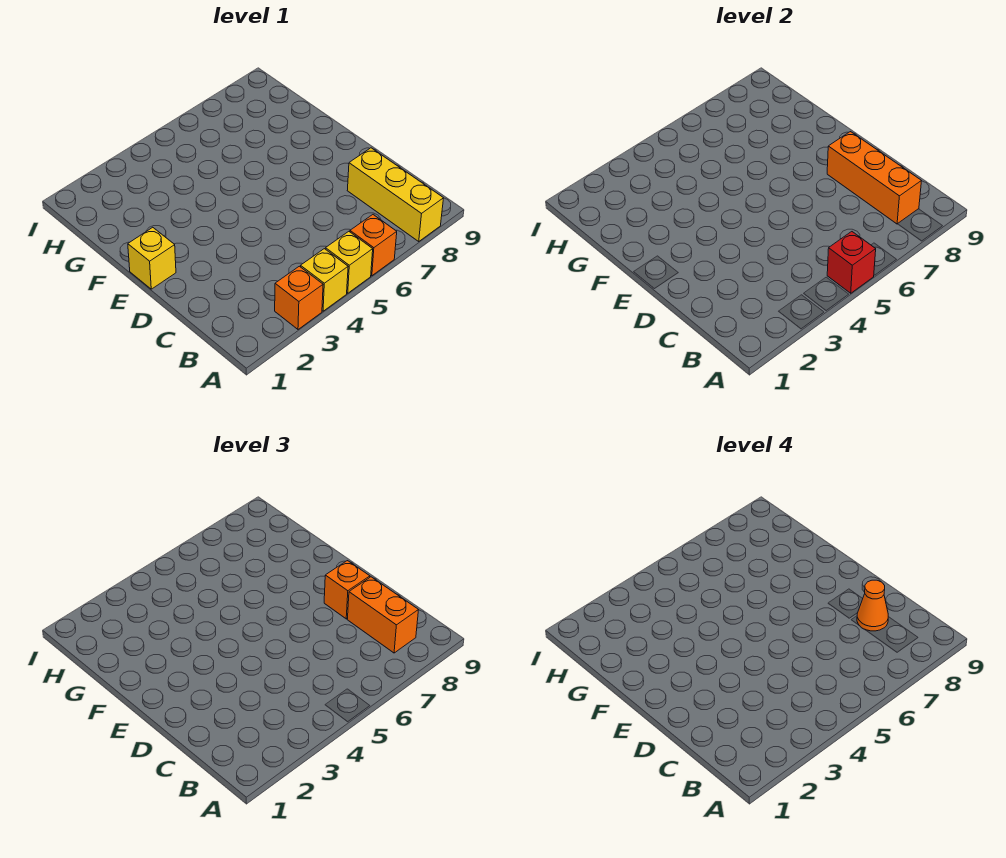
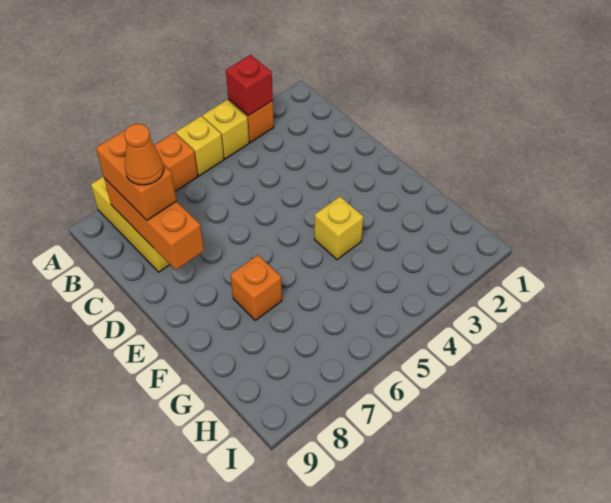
red 1x1 brick [827,232,876,293] -> red 1x1 brick moved to [226,55,273,116]
orange 1x1 brick [324,561,370,619] -> orange 1x1 brick moved to [230,255,282,320]
yellow 1x1 brick [128,227,176,289] -> yellow 1x1 brick moved to [314,197,363,260]

